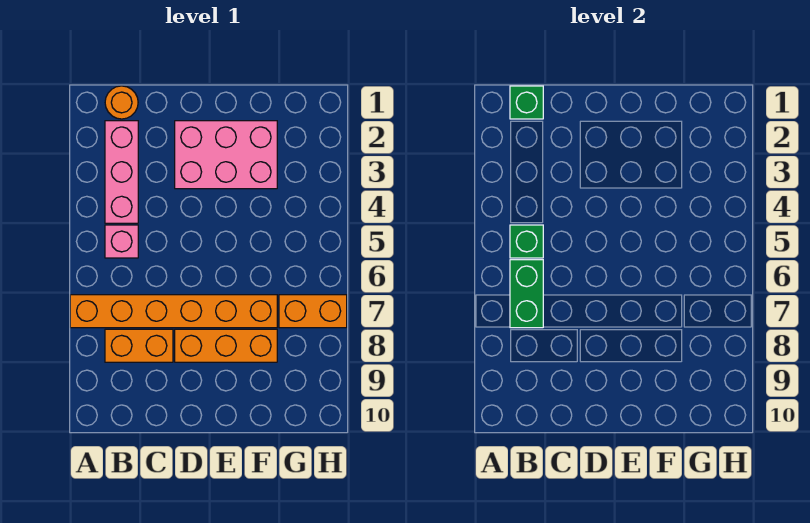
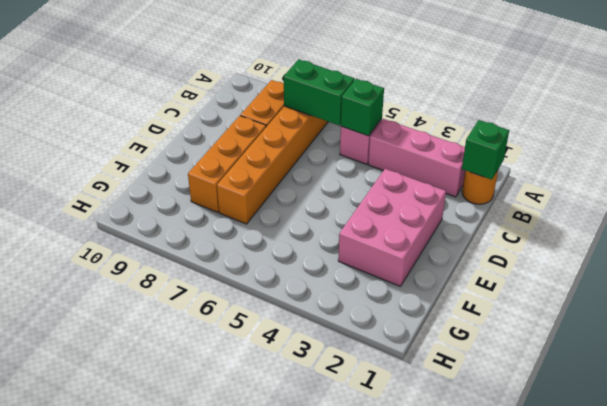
orange 1x2 brick [279,295,347,328] -> none

